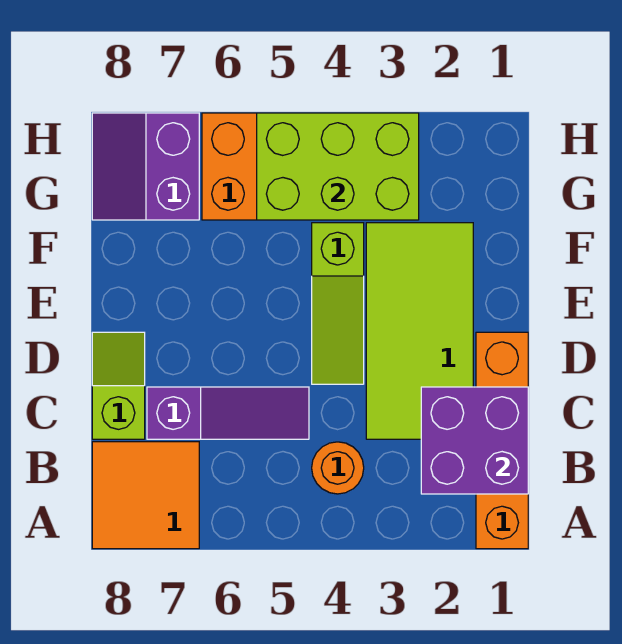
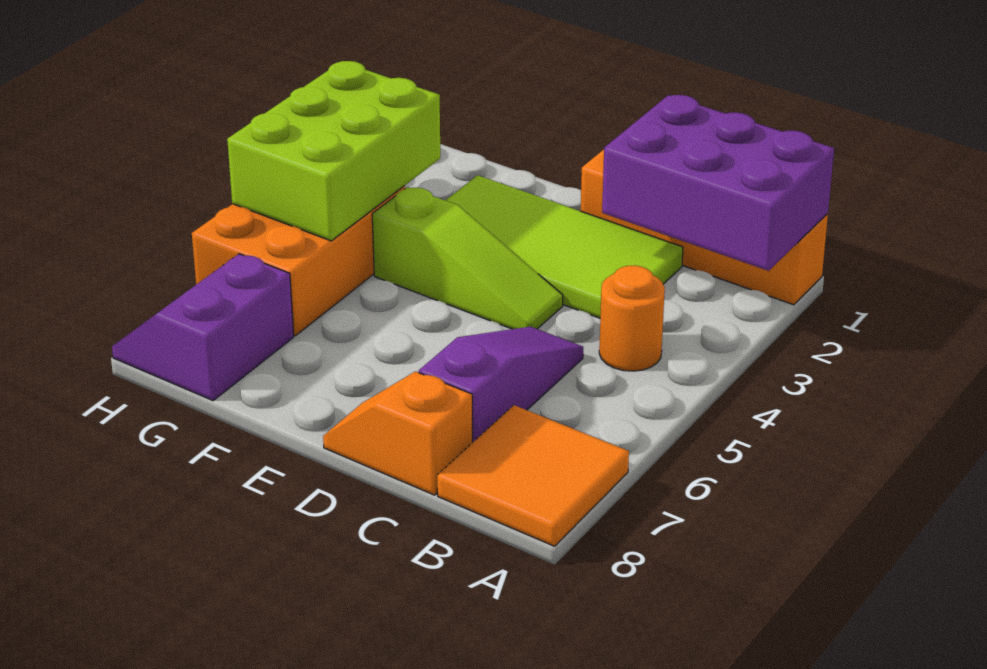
purple 2x2 brick [421,387,528,494] -> purple 2x3 brick [602,95,834,271]
lime 1x2 slope [92,332,145,439] -> orange 1x2 slope [323,372,472,495]
purple 2x2 slope [92,113,199,220] -> purple 2x2 slope turned to [112,254,294,401]

